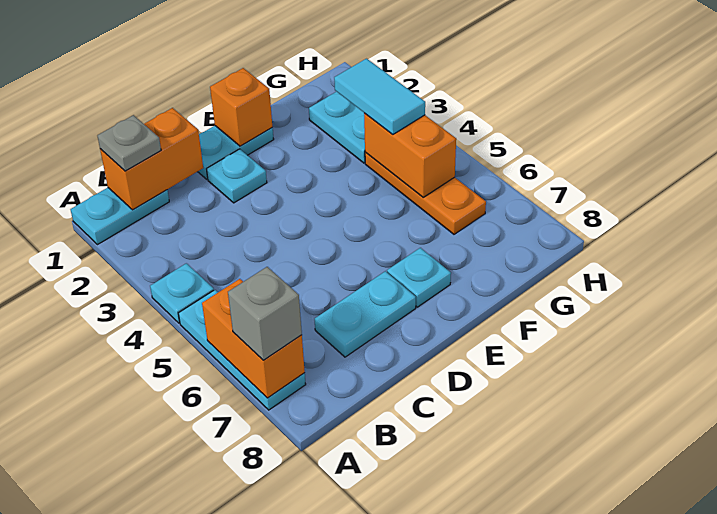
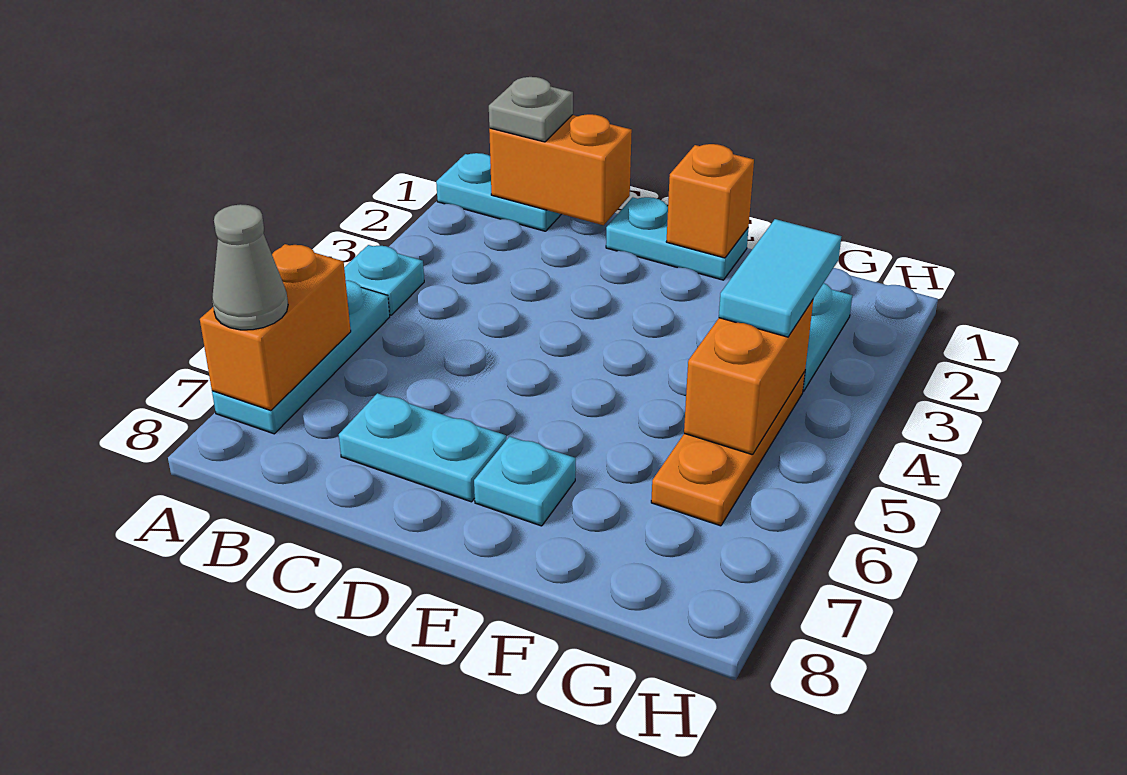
grey 1x1 brick [228,267,302,360] -> grey 1x1 cone [212,204,288,330]
cyan 1x1 plate [207,149,267,203] -> none

